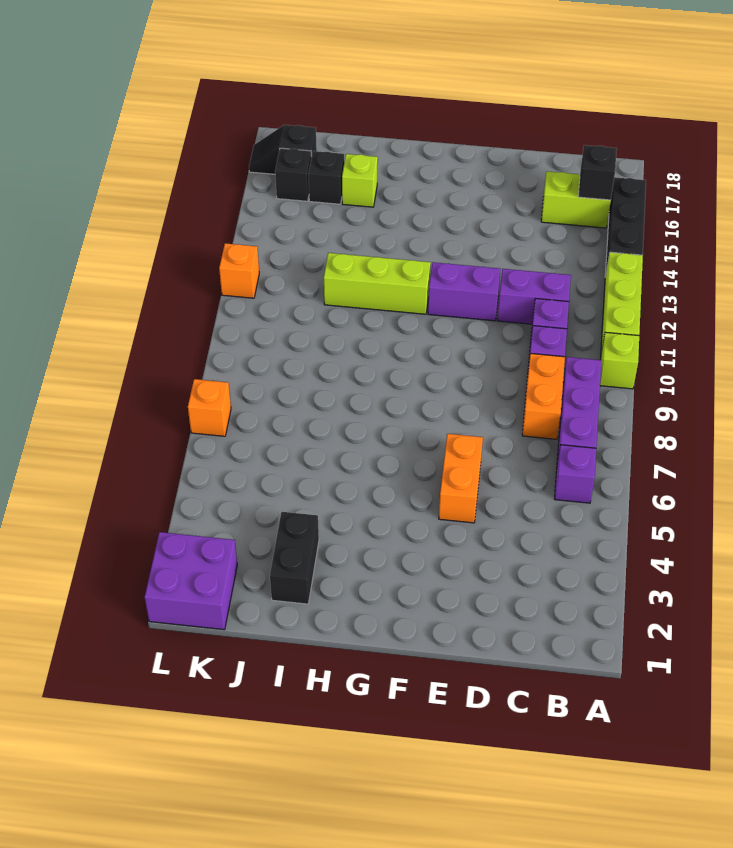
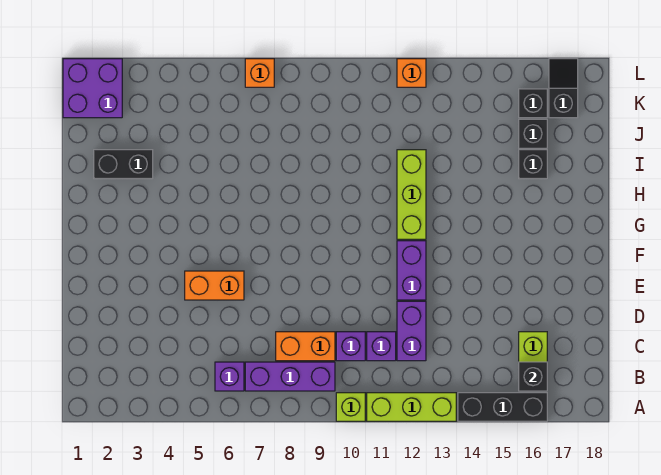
lime 1x1 brick [342,154,378,207] -> black 1x1 brick [519,150,547,179]

